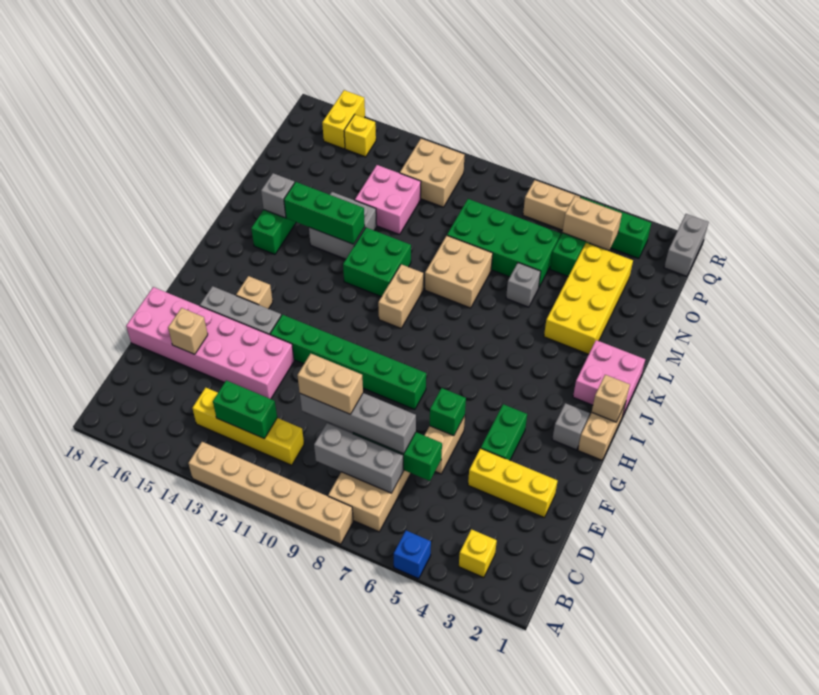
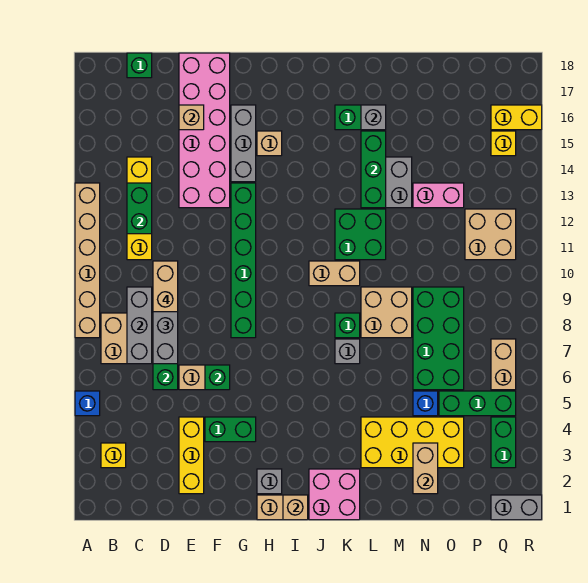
none -> green 1x1 brick [127,53,152,78]
none -> green 1x1 brick [335,313,360,338]
grey 1x1 brick [506,263,541,307] -> grey 1x1 brick moved to [335,339,360,364]
none -> blue 1x1 brick [413,391,438,416]
pink 2x2 brick [355,165,421,234] -> pink 1x2 brick [413,183,464,208]
tan 1x2 brick [562,196,622,250] -> tan 1x2 brick moved to [413,443,438,494]

